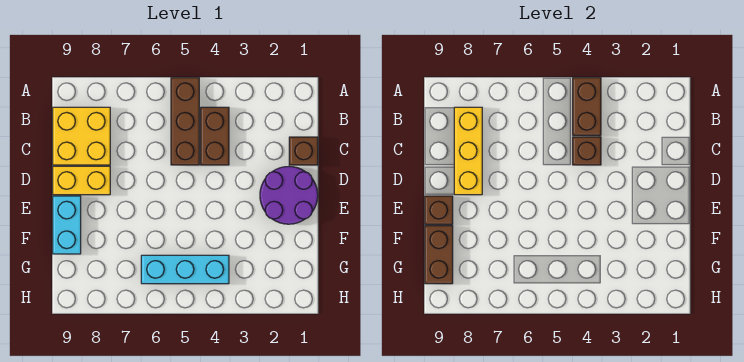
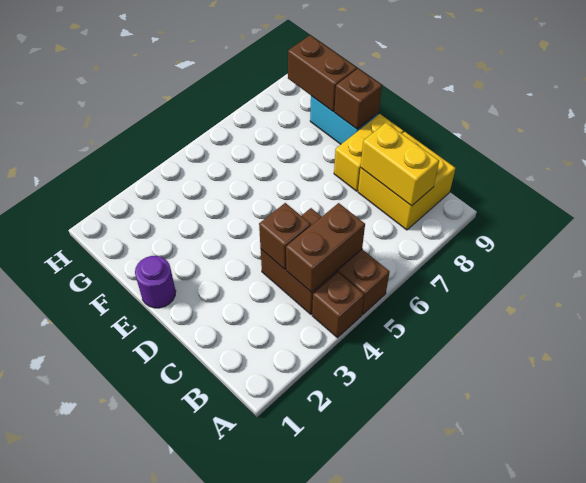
brown 1x2 brick [573,78,601,135] -> brown 1x2 brick turned to [286,203,365,292]
yellow 1x3 brick [454,107,482,195] -> yellow 1x2 brick [361,123,439,206]
brown 1x1 brick [289,137,318,165] -> brown 1x1 brick moved to [312,273,364,338]
purple 2x2 round brick [260,166,318,224] -> purple 1x1 round brick [135,256,176,308]
cyan 1x3 brick [141,255,229,284] -> none

